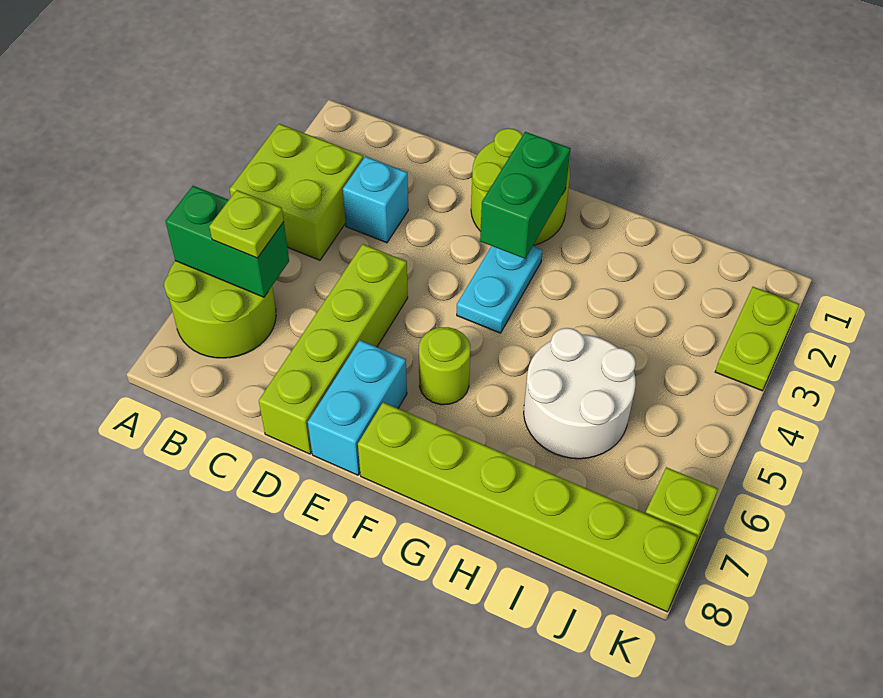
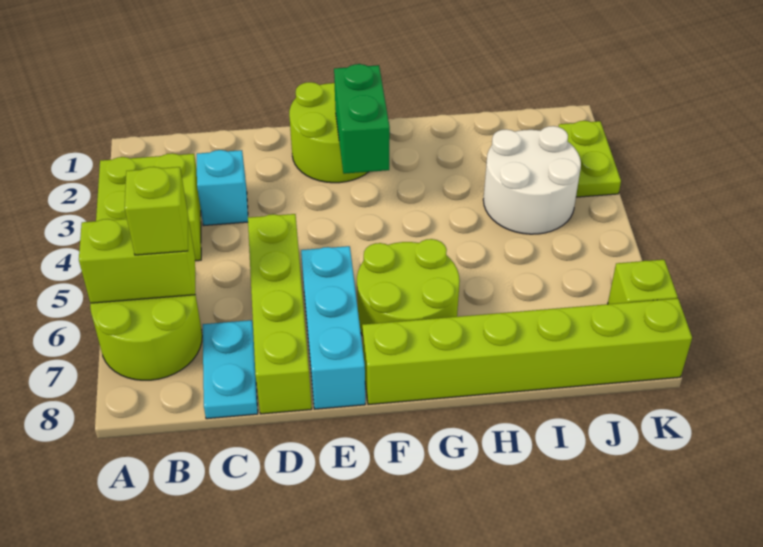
green 1x2 brick [165,186,289,297] -> lime 1x2 brick [79,218,195,303]
lime 1x1 plate [209,190,284,258] -> lime 1x1 brick [125,167,188,255]
cyan 1x2 brick [308,340,407,475] -> cyan 1x3 brick [301,246,365,409]
cyan 1x2 plate [457,246,542,333] -> cyan 1x2 plate moved to [203,320,258,419]
lime 1x1 round brick [419,327,470,405] -> lime 2x2 round brick [357,239,460,336]
white 2x2 round brick [524,328,636,459] -> white 2x2 round brick moved to [483,126,581,234]

